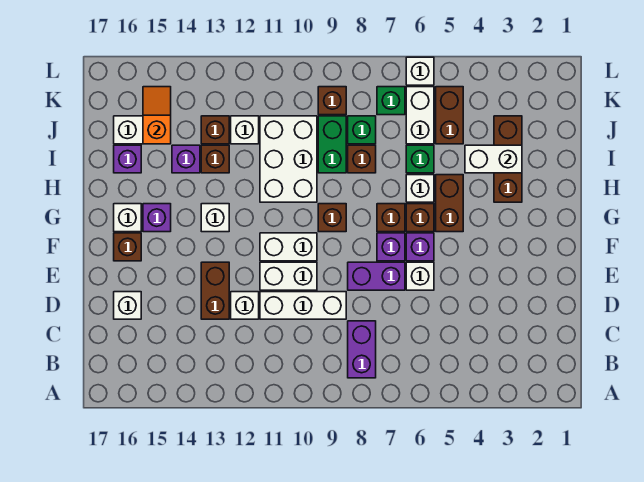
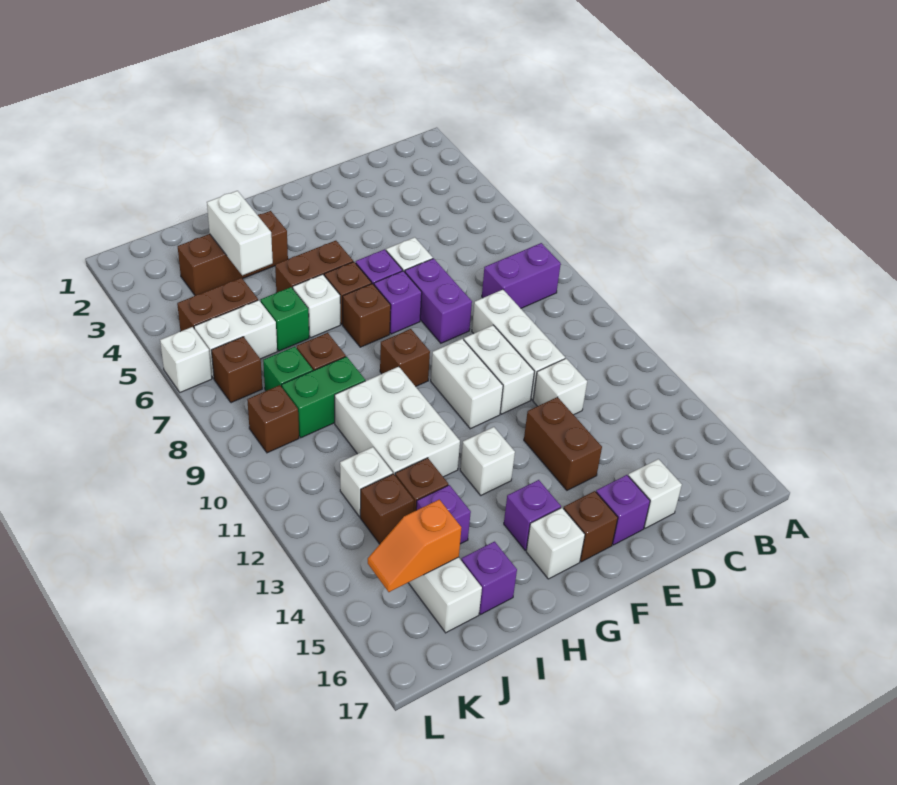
brown 1x2 brick [201,262,229,319] -> brown 1x2 brick turned to [524,397,602,490]
none -> purple 1x1 brick [596,475,650,545]
white 2x3 brick [260,116,317,202] -> white 2x3 brick turned to [335,367,460,477]
green 1x1 brick [377,87,405,115] -> brown 1x1 brick [211,337,262,403]

